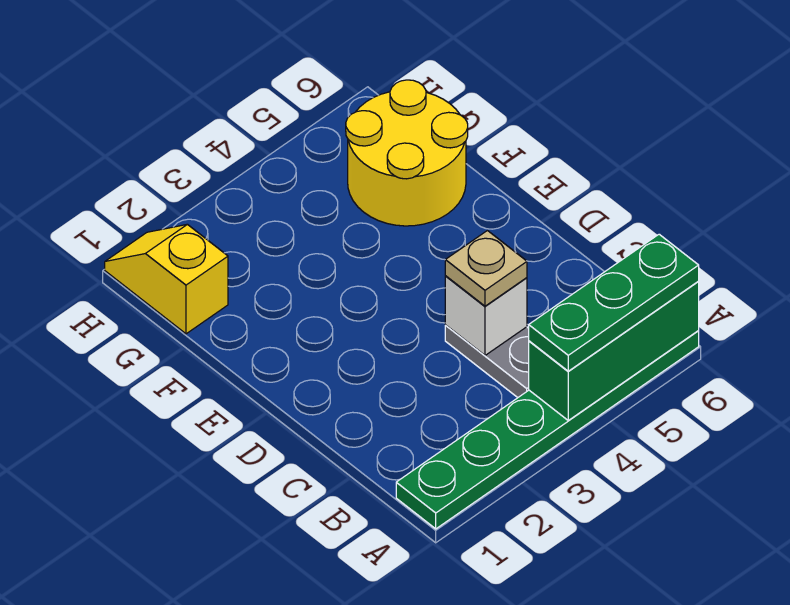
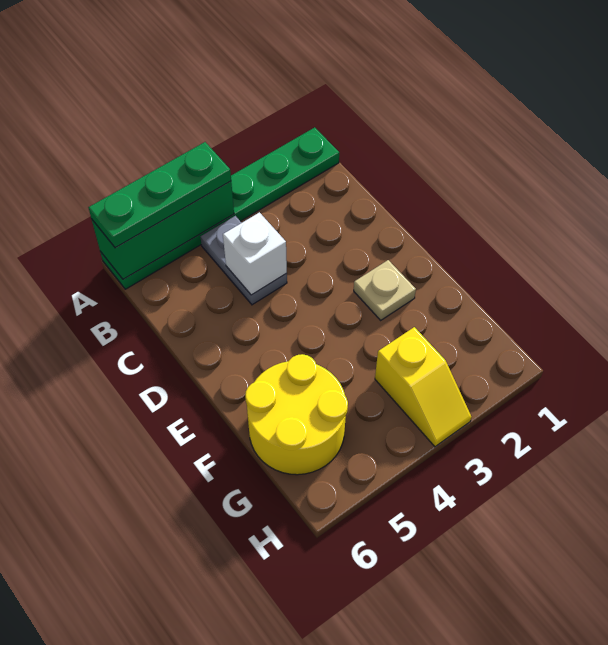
tan 1x1 plate [445,231,527,306] -> tan 1x1 plate moved to [354,260,416,320]
yellow 1x2 slope [105,224,228,334] -> yellow 1x2 slope moved to [375,327,471,447]

